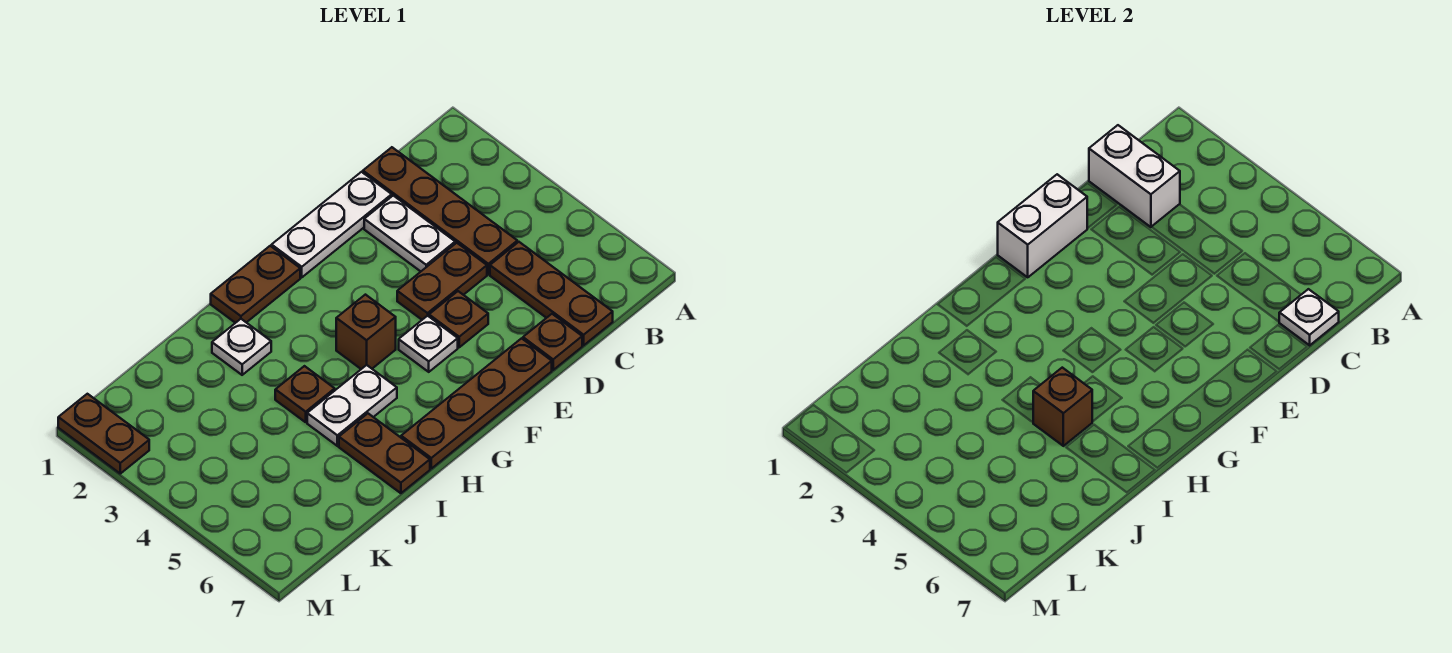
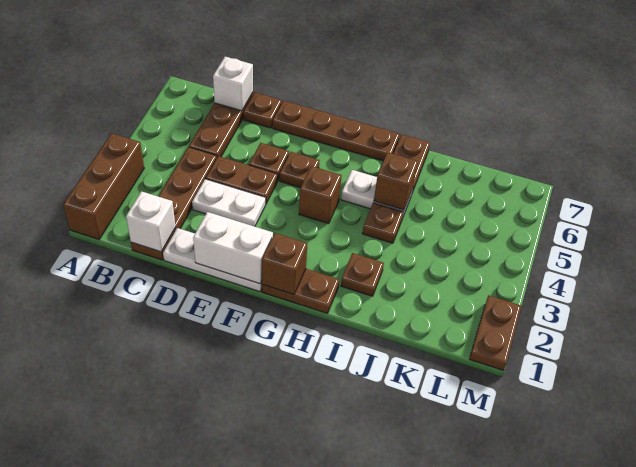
none -> brown 1x3 brick [63,133,144,239]
white 1x2 brick [1089,125,1180,227] -> white 1x1 brick [126,191,176,252]
white 1x1 plate [1279,289,1339,345] -> white 1x1 brick [213,57,253,111]
white 1x2 plate [364,196,455,271] -> white 1x2 plate turned to [192,179,266,227]
white 1x1 plate [399,316,458,372] -> brown 1x1 plate [279,152,319,188]
none -> brown 1x1 brick [262,233,307,295]
white 1x1 plate [212,319,271,375] -> brown 1x1 plate [341,253,384,296]

